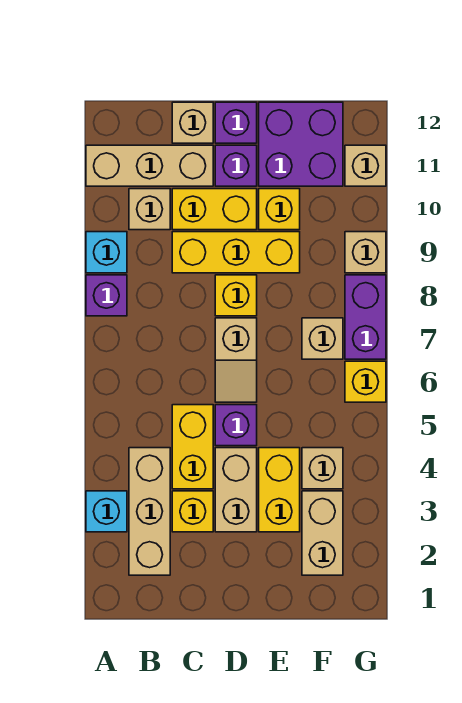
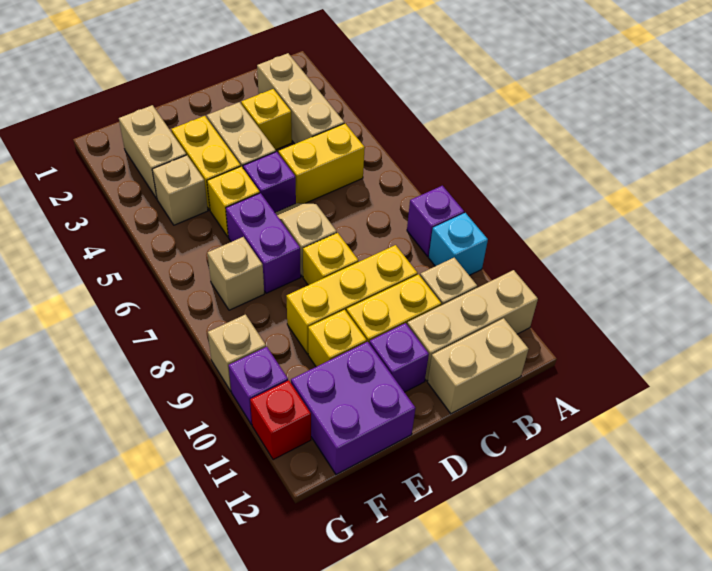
cyan 1x1 brick [86,491,127,532] -> none
yellow 1x2 brick [172,405,213,489] -> yellow 1x2 brick turned to [279,123,365,203]
tan 1x1 brick [172,102,213,143] -> tan 1x2 brick [428,318,529,414]
purple 1x1 brick [215,102,257,143] -> purple 1x1 brick moved to [229,347,288,425]
yellow 1x1 brick [345,361,386,402] -> yellow 1x1 brick moved to [207,166,260,237]
purple 1x2 brick [345,275,386,359] -> purple 1x2 brick moved to [226,193,301,293]
tan 1x1 brick [345,145,386,186] -> red 1x1 brick [250,380,311,460]

